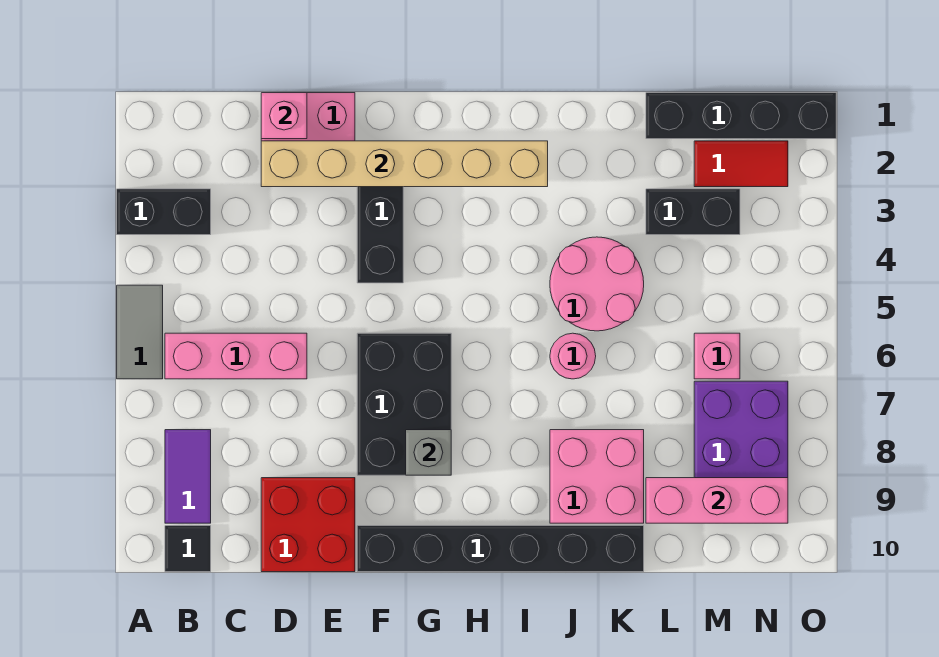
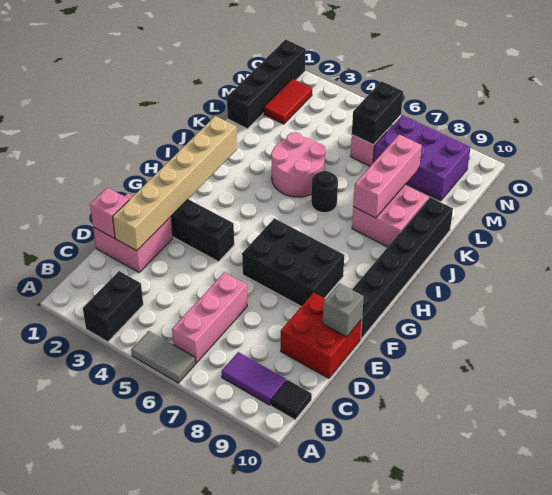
grey 1x1 brick [406,430,451,475] -> grey 1x1 brick moved to [323,283,364,337]
pink 1x1 round brick [550,333,596,379] -> black 1x1 round brick [311,171,338,213]
black 1x2 brick [646,189,740,235] -> black 1x2 brick moved to [352,81,403,145]
pink 1x3 brick [646,478,788,523] -> pink 1x3 brick moved to [353,135,422,218]

